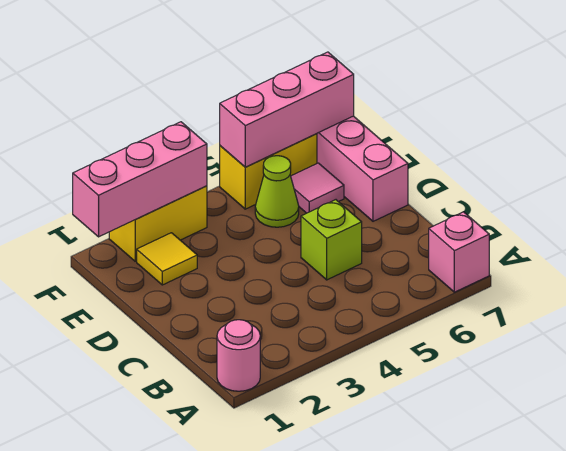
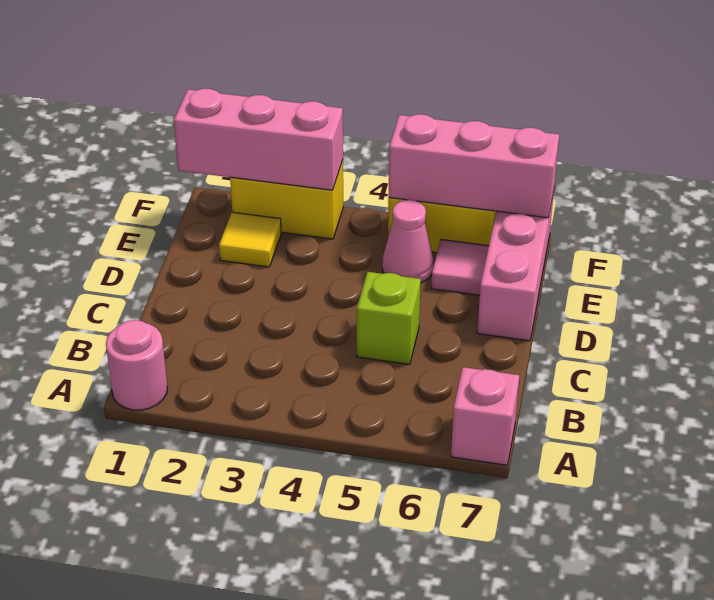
lime 1x1 cone [255,156,299,227] -> pink 1x1 cone [382,200,433,283]

